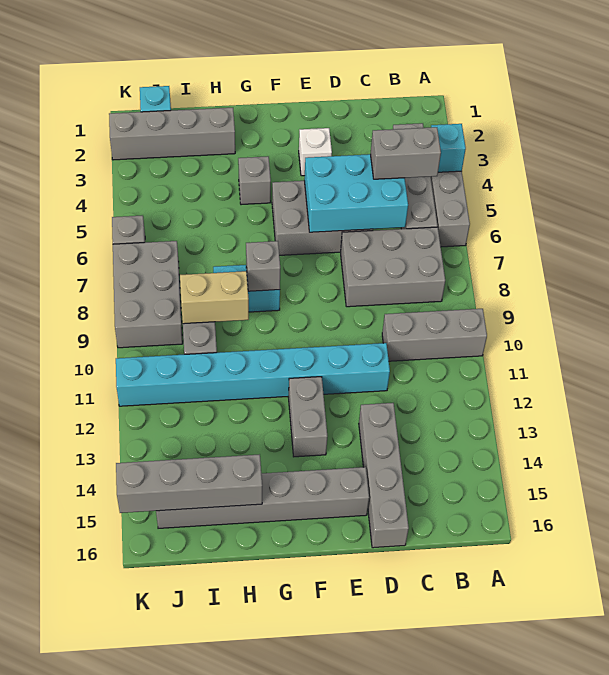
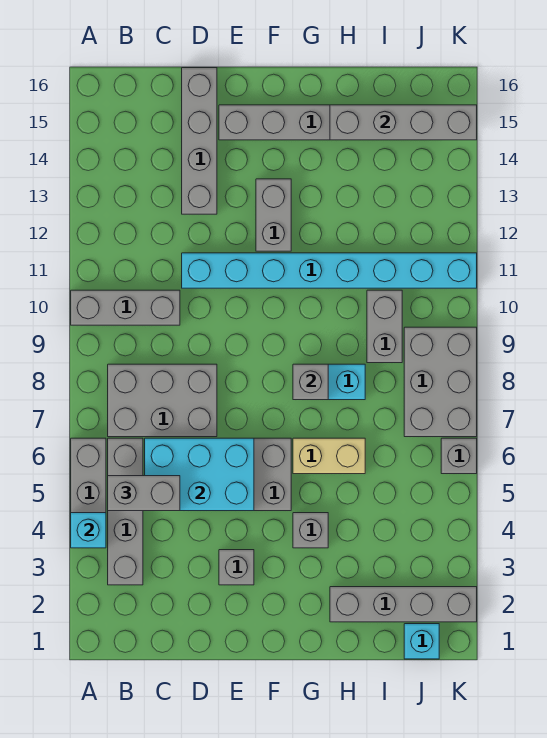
white 1x1 brick [299,128,332,176] -> grey 1x1 brick [219,550,254,585]
tan 1x2 brick [180,271,249,324] -> tan 1x2 brick moved to [293,438,365,474]

